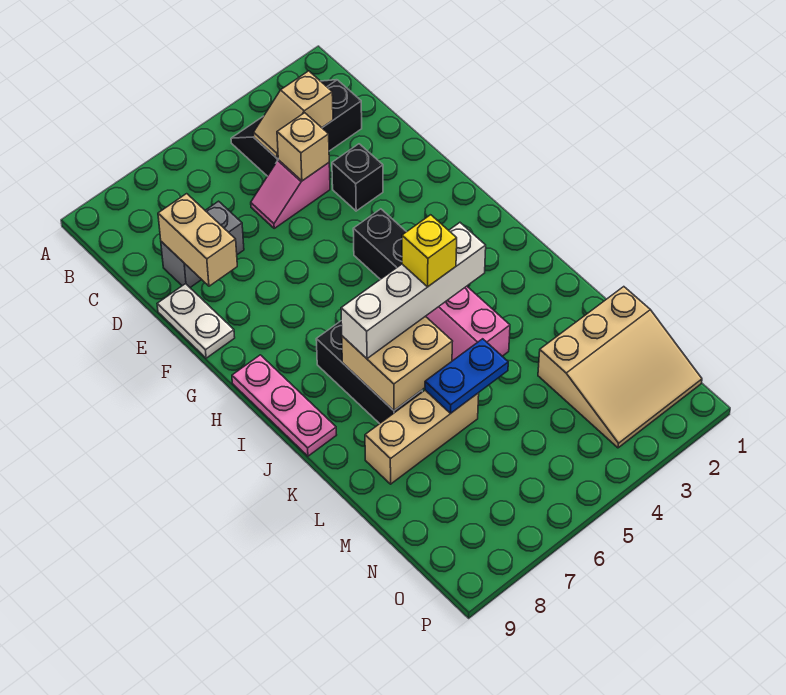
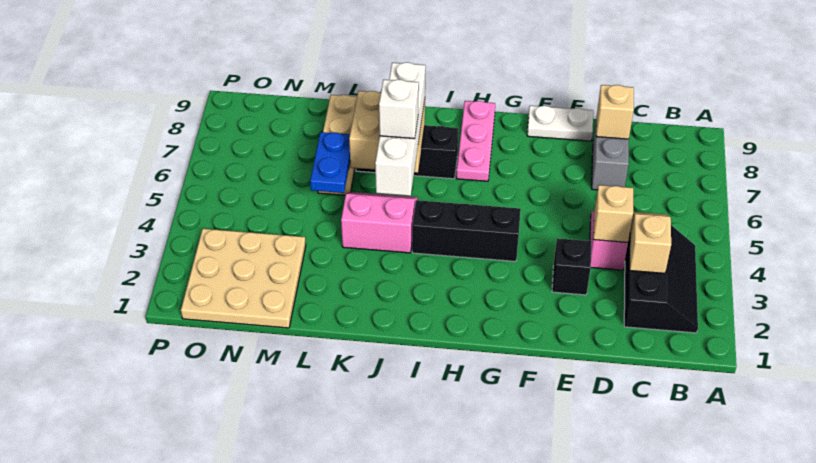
tan 1x2 brick [158,194,237,286] -> tan 1x1 brick [596,85,634,139]
pink 1x3 plate [232,355,336,456] -> pink 1x3 plate turned to [456,101,495,181]
yellow 1x1 brick [402,215,457,287] -> white 1x1 brick [379,80,419,139]
tan 3x3 slope [538,287,702,448] -> tan 3x3 plate [181,229,306,328]

